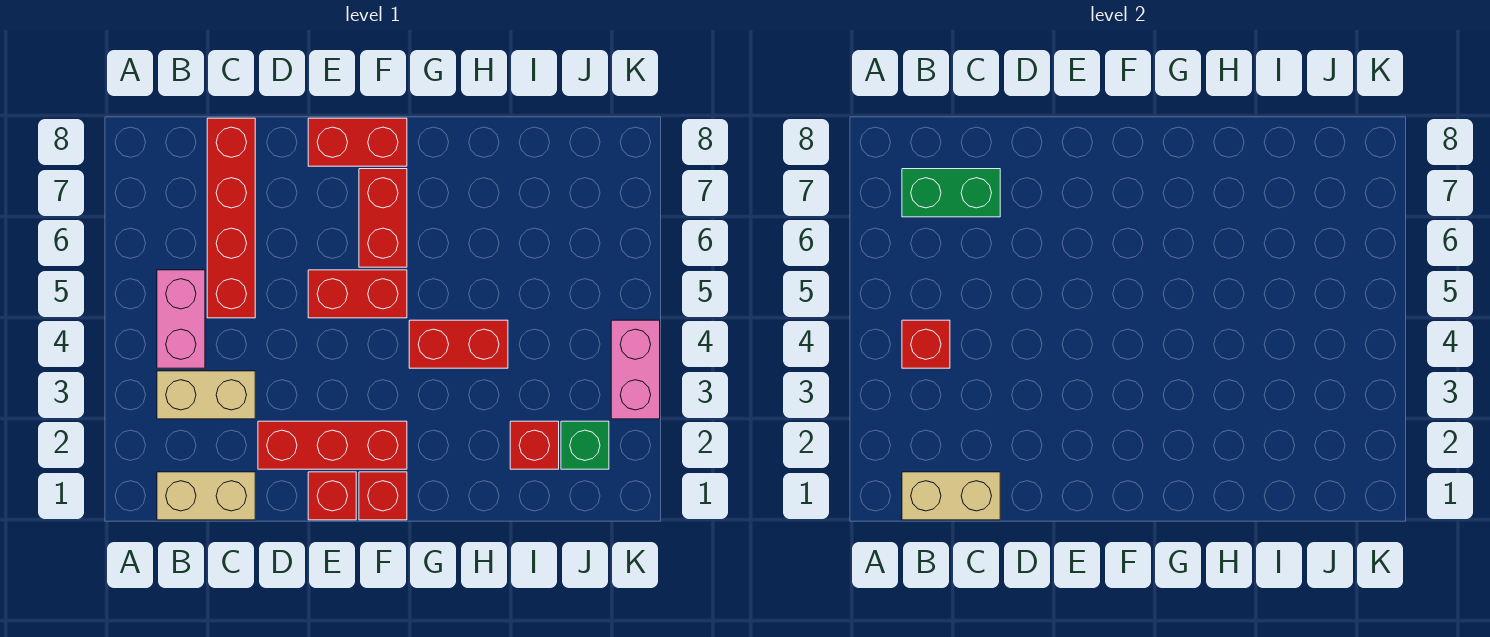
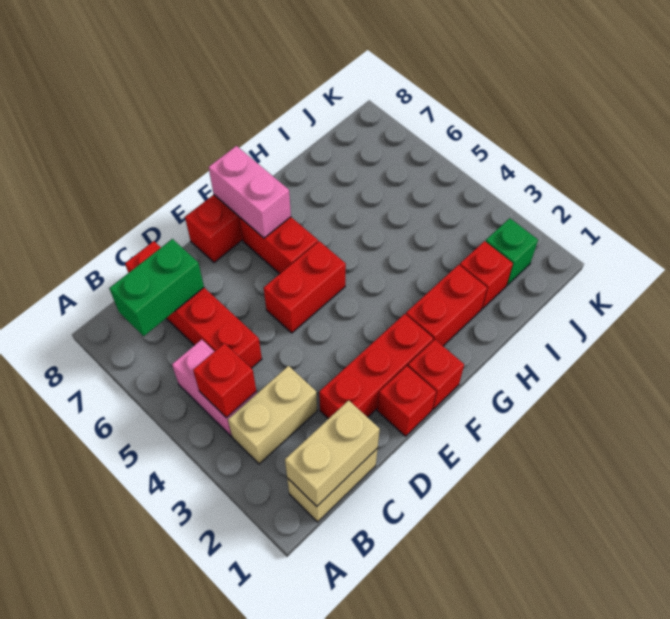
red 1x2 brick [409,320,508,368] -> red 1x2 brick moved to [406,265,487,346]
pink 1x2 brick [611,320,660,419] -> pink 1x2 brick moved to [209,146,291,238]

